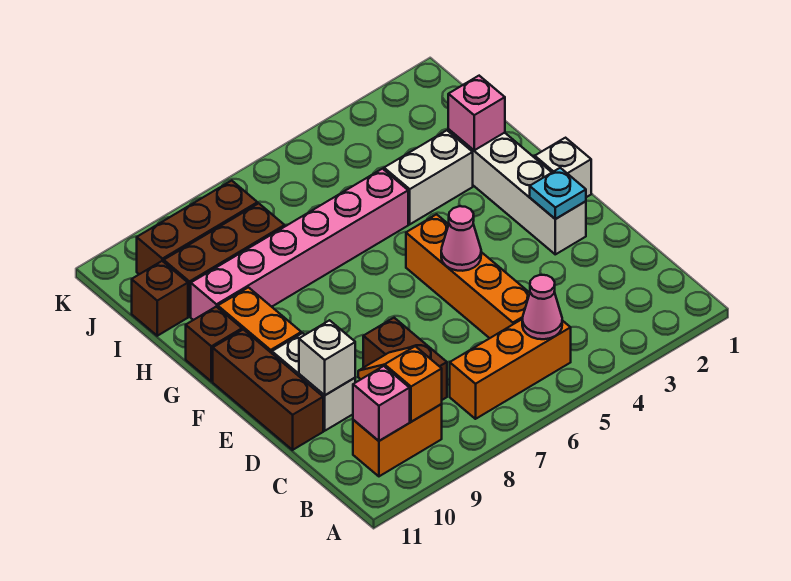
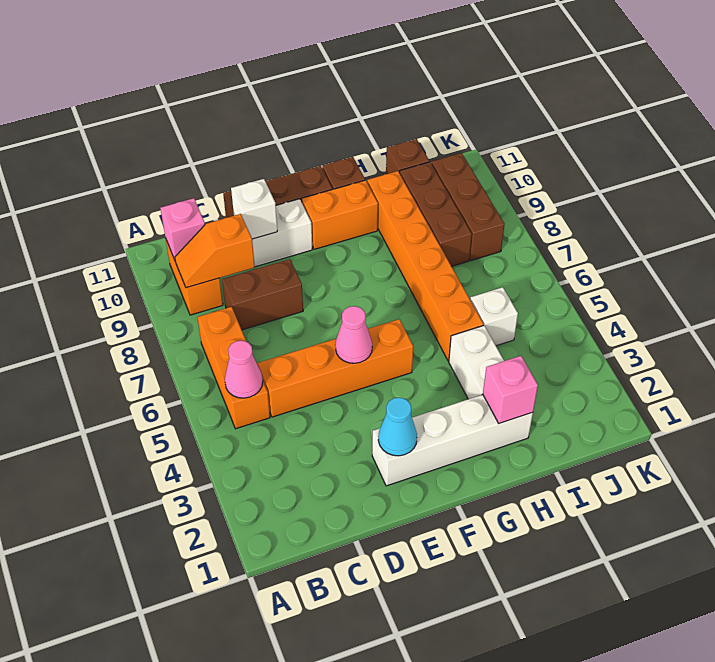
orange 1x2 slope [358,346,442,422] -> orange 1x2 slope turned to [175,214,255,288]
cyan 1x1 plate [530,168,586,219] -> cyan 1x1 cone [378,398,417,456]
white 1x1 brick [535,138,591,197] -> white 1x1 brick moved to [470,287,518,346]
pink 1x6 brick [191,169,408,320] -> orange 1x6 brick [367,171,484,361]

